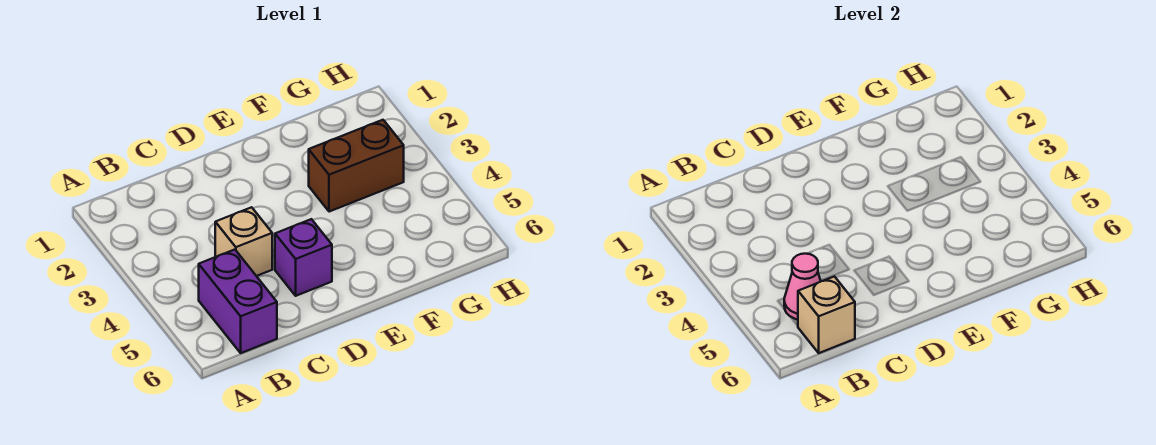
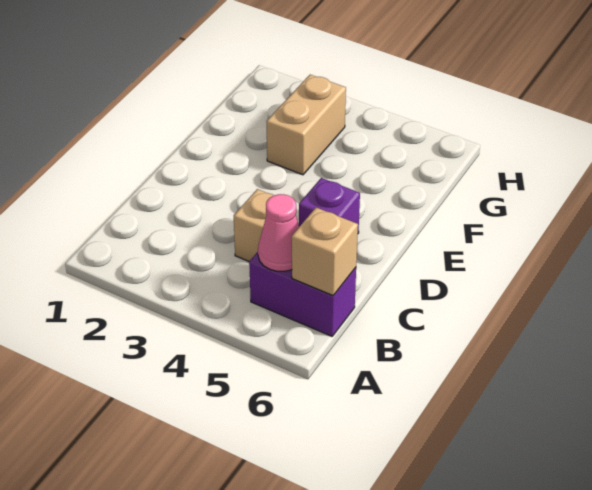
brown 1x2 brick [309,120,404,212] -> tan 1x2 brick [267,75,346,175]

